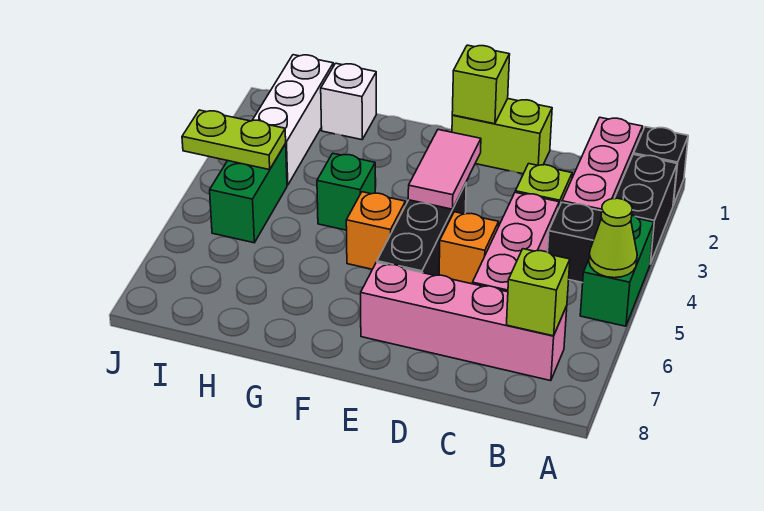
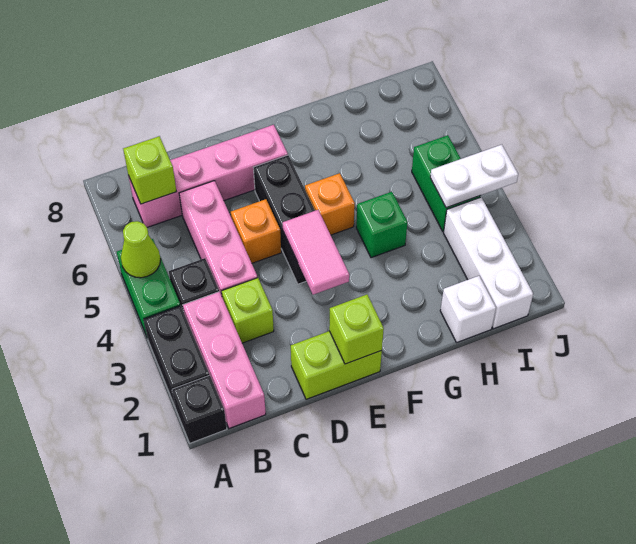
lime 1x2 plate [182,110,286,170] -> white 1x2 plate [430,145,518,208]

